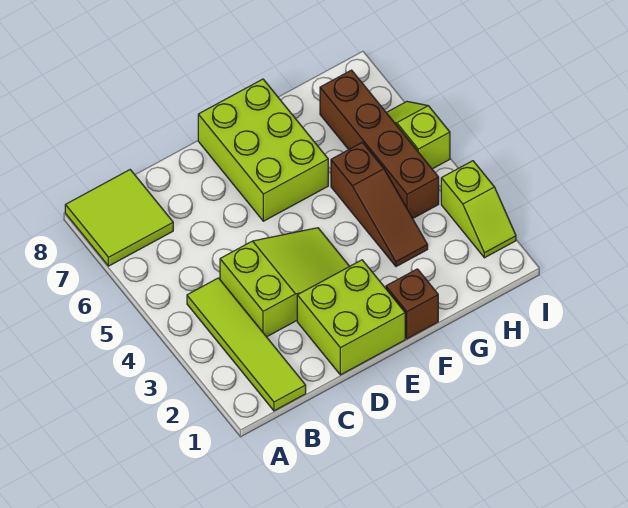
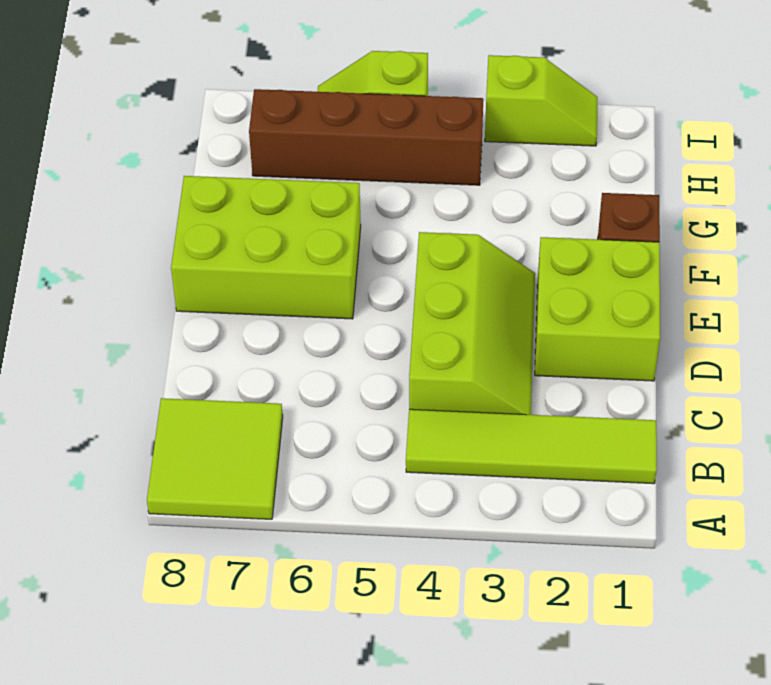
lime 2x3 slope [220,228,349,337] -> lime 2x3 slope turned to [409,232,535,415]
brown 1x3 slope [331,142,428,267] -> none

